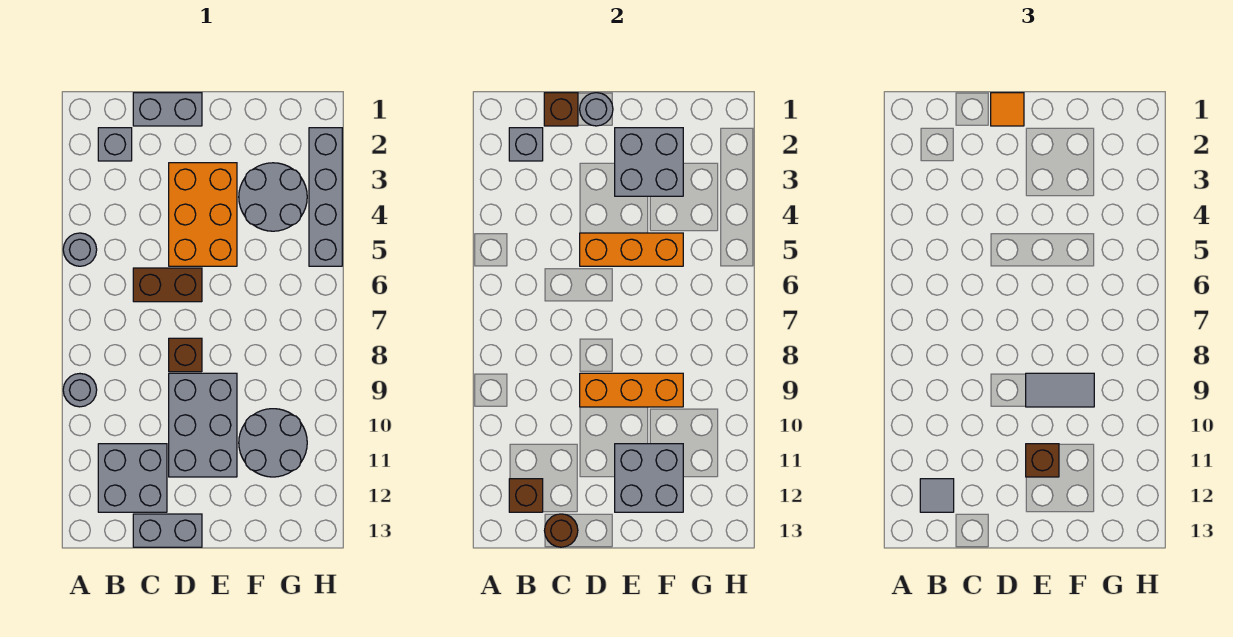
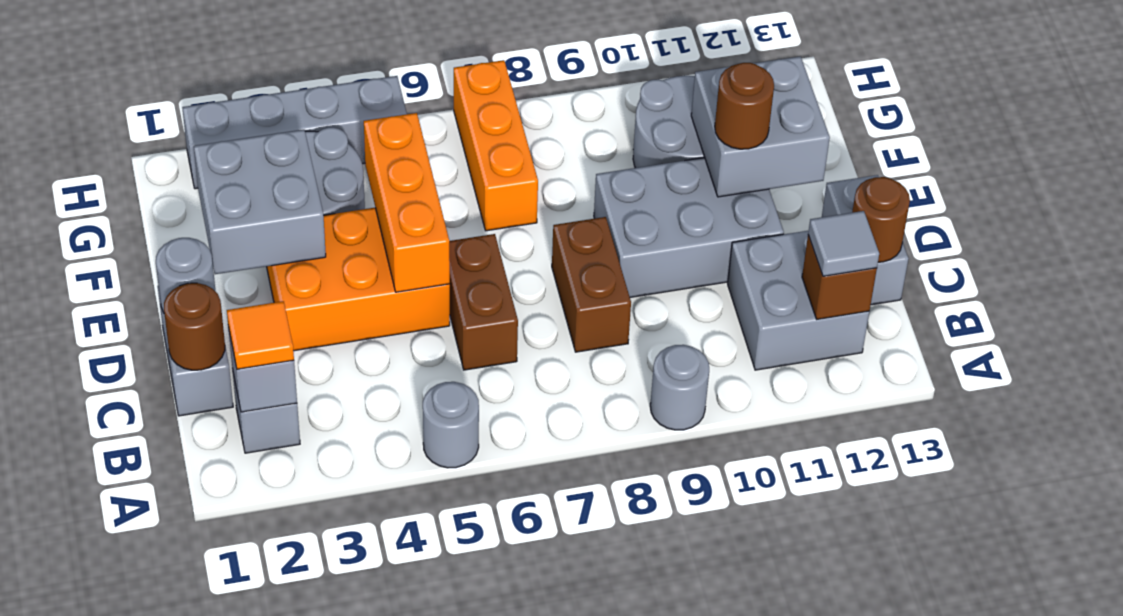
brown 1x1 brick [544,93,578,126] -> brown 1x1 round brick [164,283,225,370]
orange 1x1 tile [991,93,1024,126] -> orange 1x1 tile moved to [227,301,294,369]
brown 1x1 brick [169,338,202,372] -> brown 1x2 brick [552,217,631,352]
orange 1x3 brick [580,373,683,407] -> orange 1x3 brick moved to [454,60,538,231]
grey 1x2 tile [1026,373,1094,407] -> none
brown 1x1 brick [1026,444,1059,477] -> brown 1x1 round brick [715,63,774,149]

